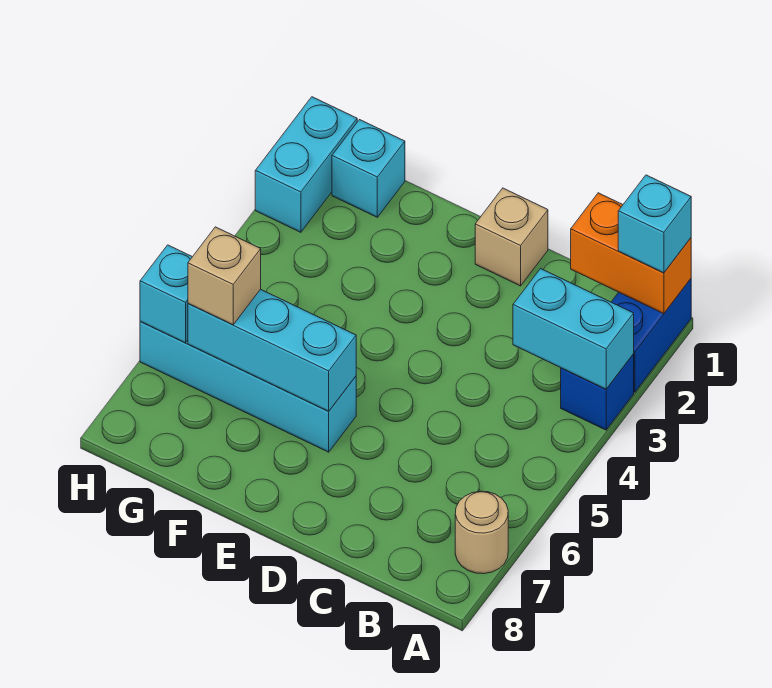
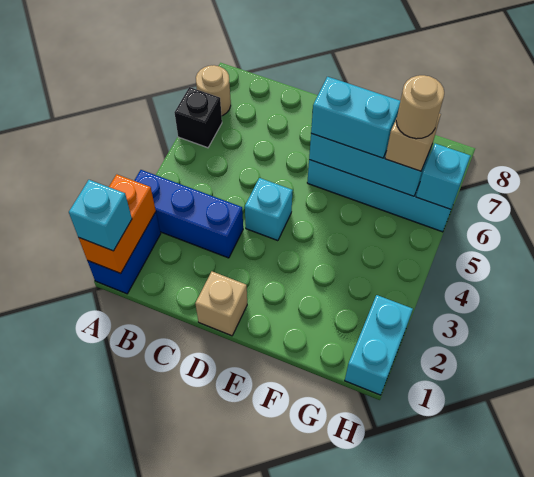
orange 1x2 brick [571,193,691,314] -> orange 1x2 brick turned to [79,174,156,273]
blue 1x1 brick [561,354,634,430] -> blue 1x3 brick [134,170,243,258]
cyan 1x2 brick [513,269,634,389] -> cyan 1x2 brick moved to [311,77,400,158]
none -> black 1x1 brick [175,87,222,148]
cyan 1x1 brick [332,120,405,217] -> cyan 1x1 brick moved to [245,178,293,241]
none -> tan 1x1 round brick [396,75,444,139]

